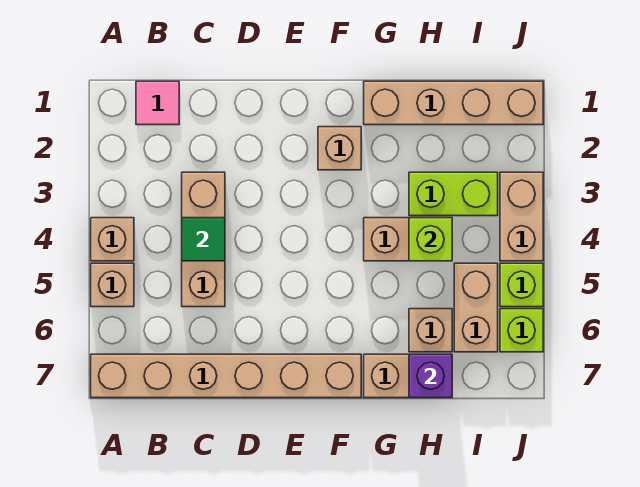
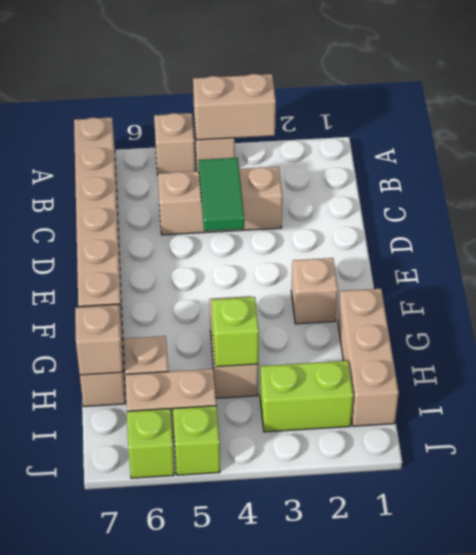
pink 1x1 tile [136,81,179,125] -> none
green 1x1 tile [182,218,225,261] -> green 1x2 tile [199,158,244,231]
tan 1x4 brick [364,81,543,125] -> tan 1x3 brick [338,289,399,426]
lime 1x2 brick [409,172,498,216] -> lime 1x2 brick turned to [260,361,353,432]
purple 1x1 brick [409,354,452,398] -> tan 1x1 brick [75,305,123,375]
tan 1x2 brick [500,172,543,261] -> tan 1x2 brick moved to [193,74,276,140]

